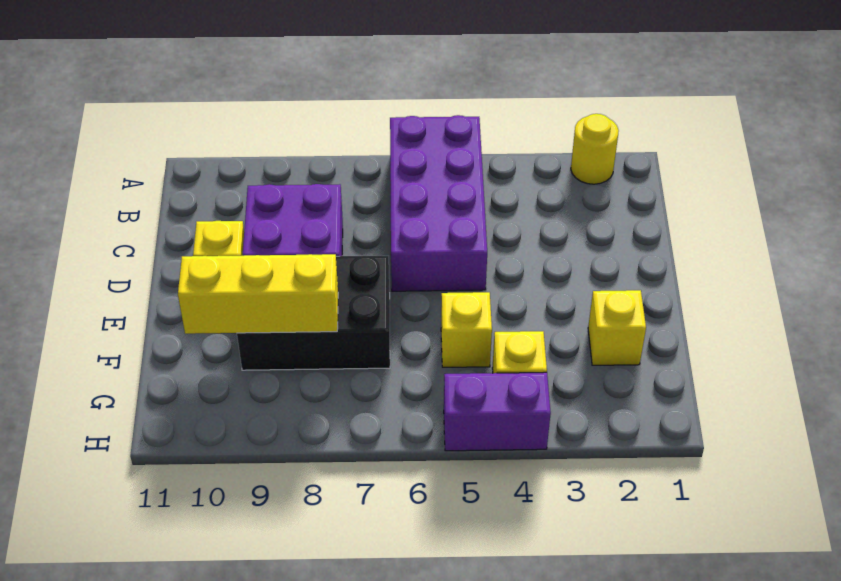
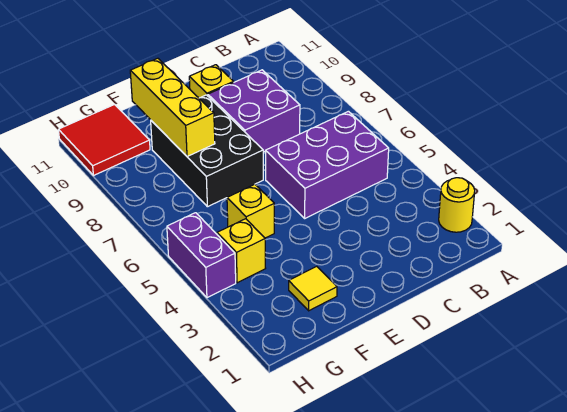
purple 2x4 brick [390,115,487,291] -> purple 2x3 brick [266,111,389,218]
yellow 1x1 brick [588,290,646,365] -> yellow 1x1 tile [289,266,337,311]
none -> red 2x2 tile [59,104,150,176]

